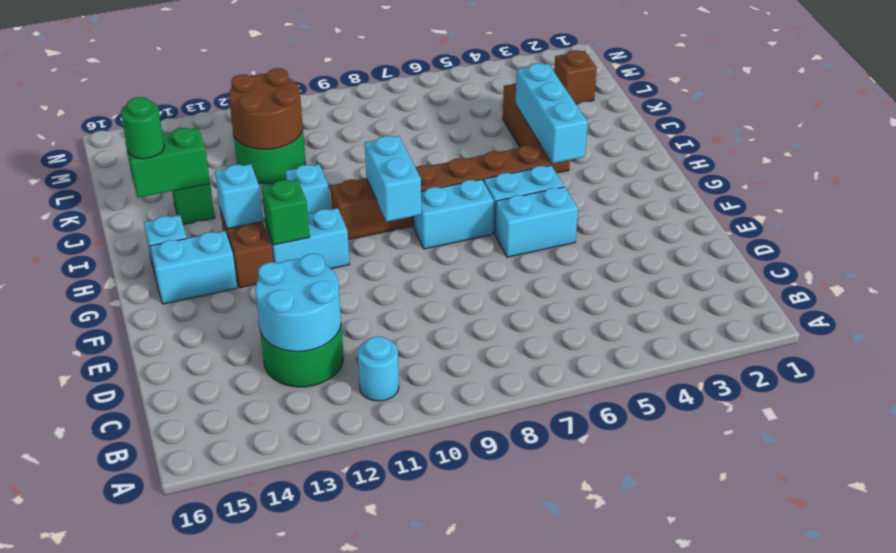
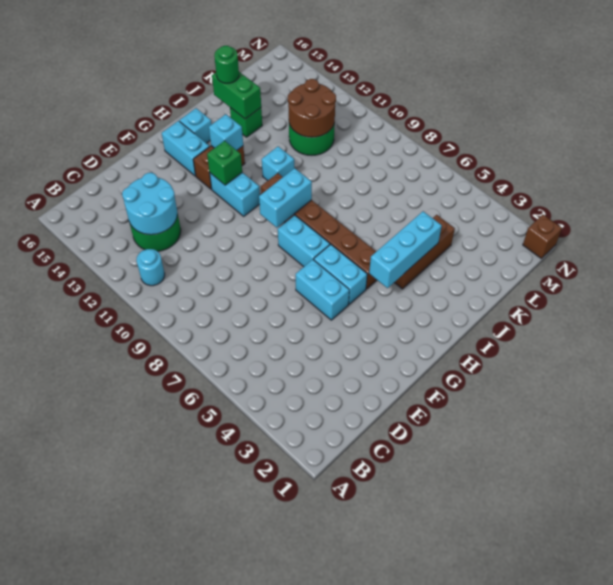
brown 1x1 brick [554,50,597,104] -> brown 1x1 brick moved to [523,215,562,258]

